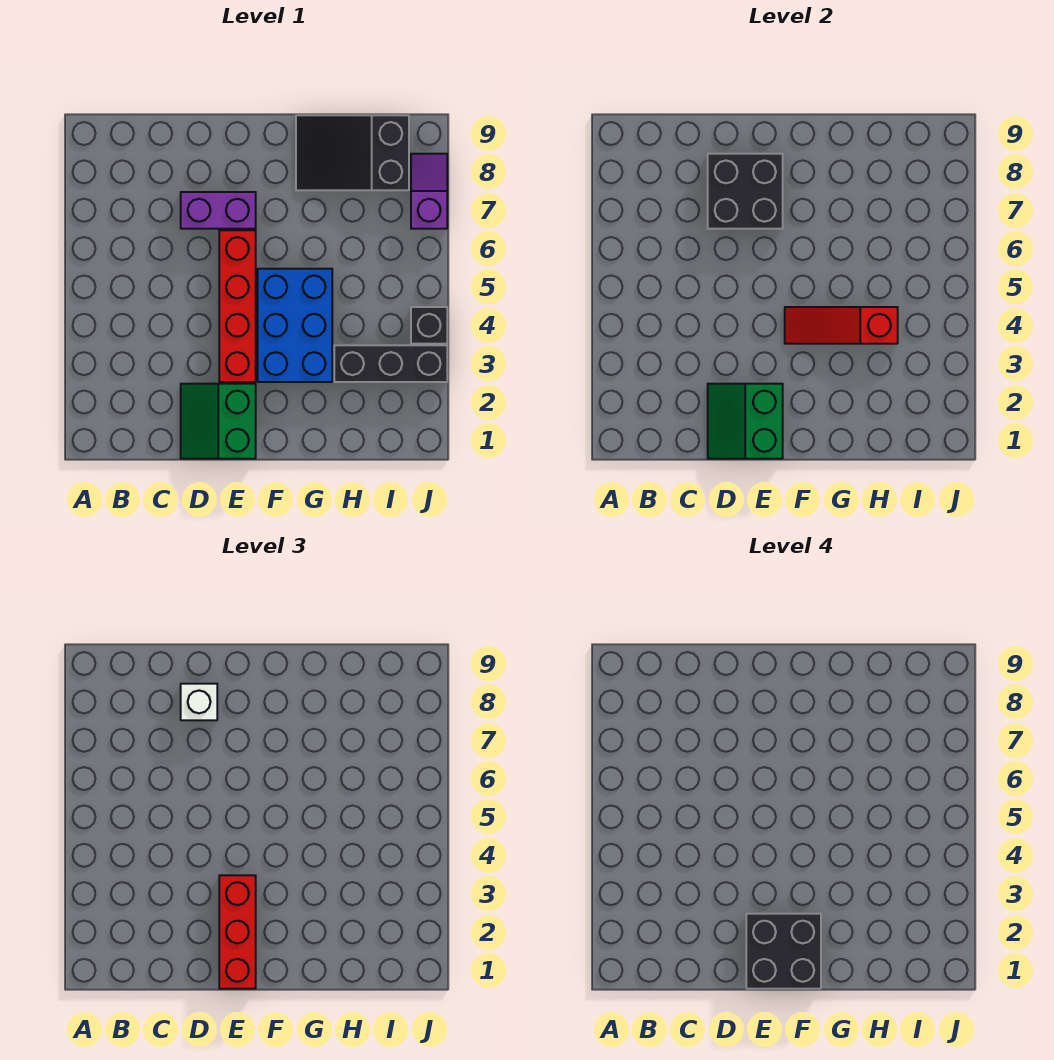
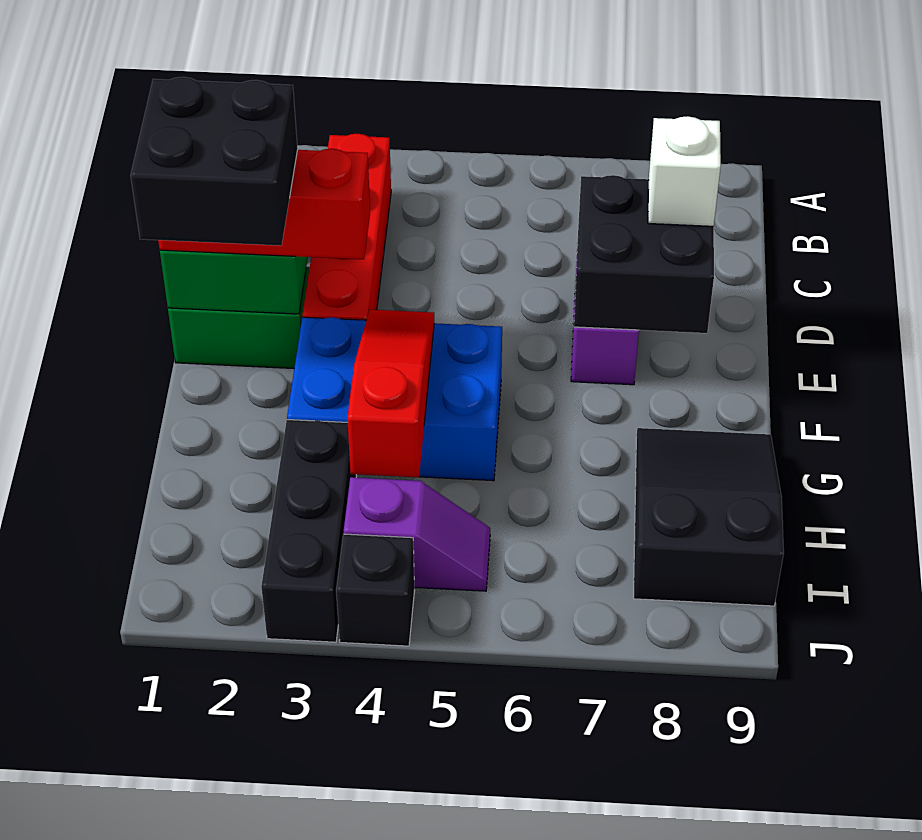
red 1x4 brick [219,230,256,382] -> red 1x4 brick turned to [303,134,391,320]
purple 1x2 slope [411,154,447,229] -> purple 1x2 slope moved to [344,477,490,591]

